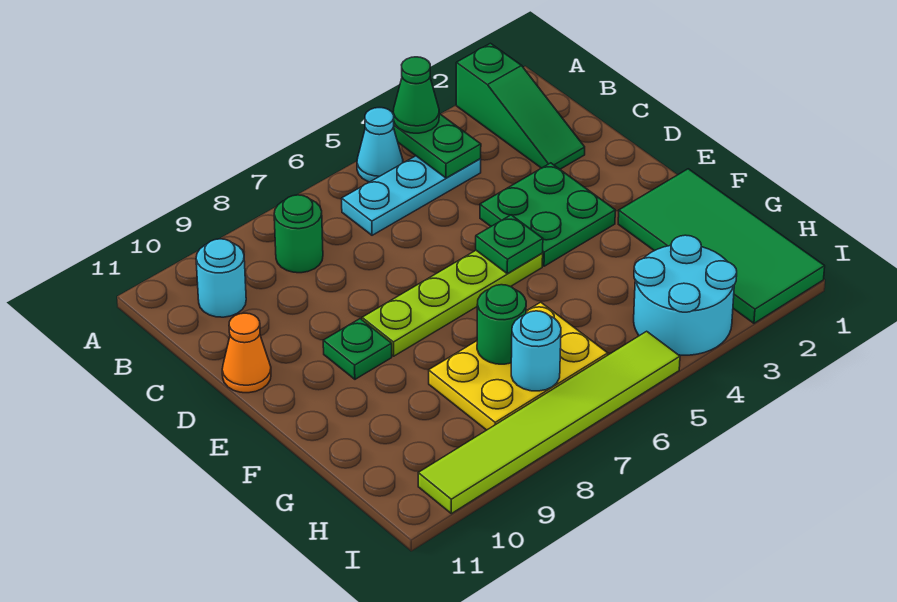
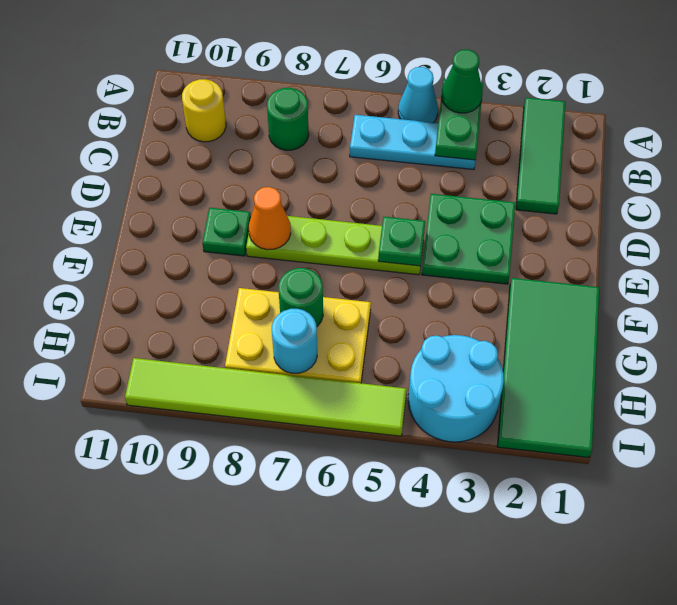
green 1x3 slope [456,43,585,169] -> green 1x3 tile [516,98,565,214]
cyan 1x1 round brick [196,239,246,317] -> yellow 1x1 round brick [182,79,226,142]
orange 1x1 cone [222,313,271,393] -> orange 1x1 cone moved to [249,187,291,250]

